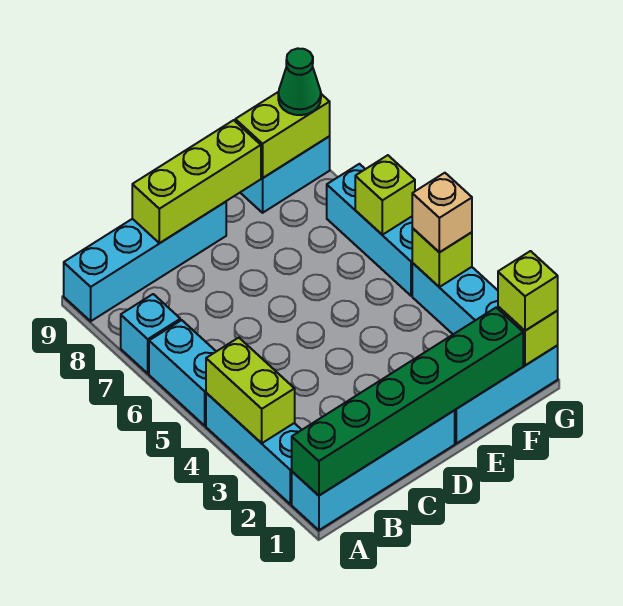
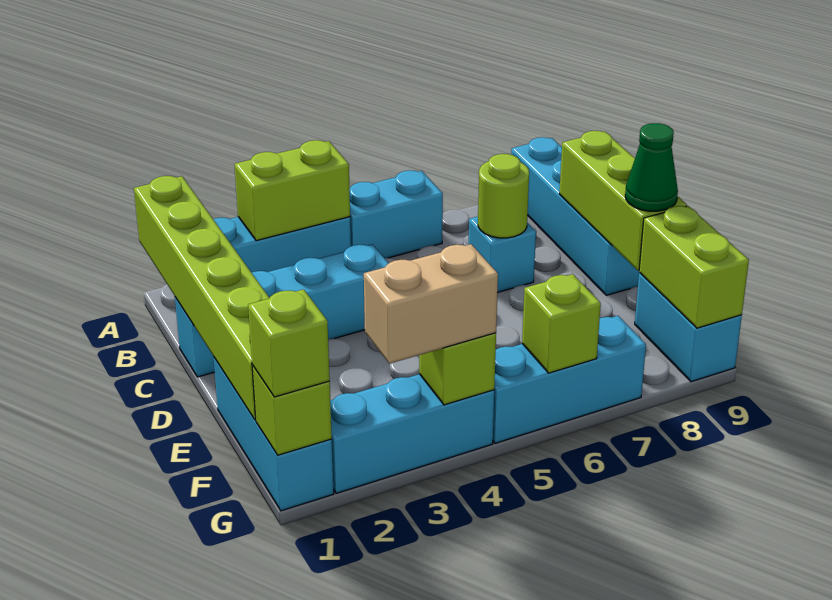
cyan 1x4 brick [292,411,455,530] -> cyan 1x4 brick turned to [175,244,389,377]
green 1x6 brick [292,308,523,495] -> lime 1x6 brick [134,176,269,420]
cyan 1x1 brick [121,294,180,373] -> cyan 1x1 brick moved to [469,217,536,293]
none -> lime 1x1 round brick [478,154,529,238]
tan 1x1 brick [412,173,472,252] -> tan 1x2 brick [364,244,498,364]
green 1x1 cone [278,48,321,115] -> green 1x1 cone moved to [625,123,678,211]

